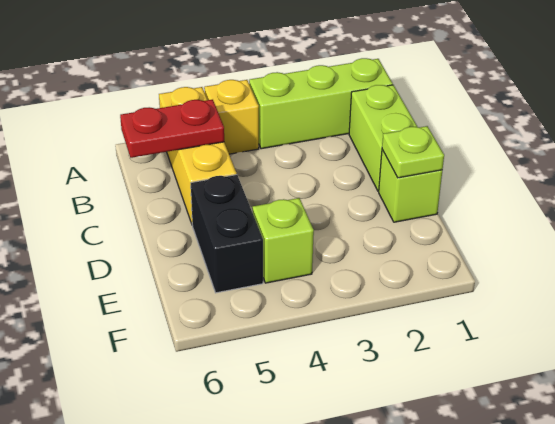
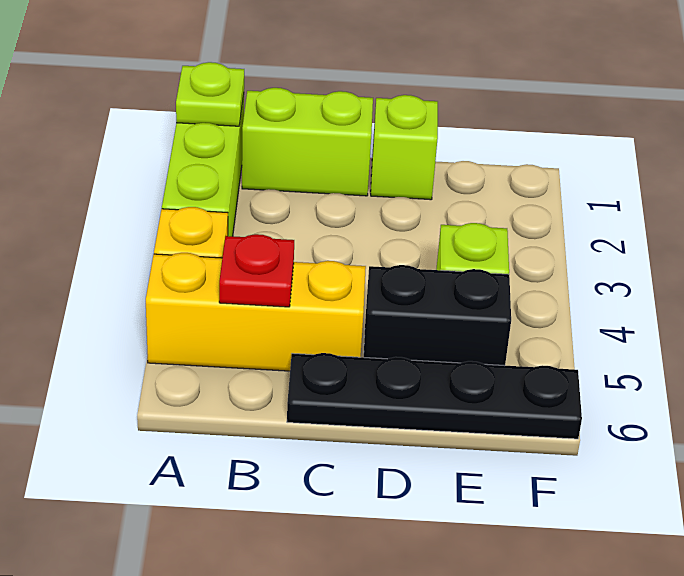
red 1x2 plate [120,100,224,158] -> red 1x1 plate [219,234,294,307]
none -> black 1x4 plate [287,353,582,439]
lime 1x1 plate [382,126,444,178] -> lime 1x1 plate moved to [176,62,244,126]

